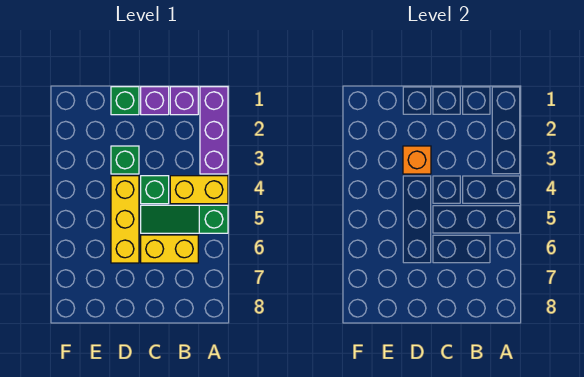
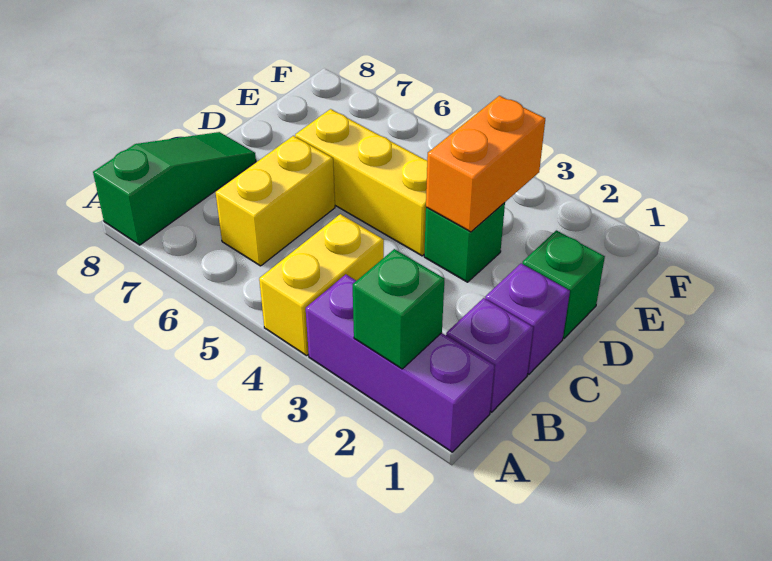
green 1x3 slope [141,205,228,233] -> green 1x3 slope moved to [93,132,256,245]
green 1x1 brick [141,176,169,204] -> green 1x1 brick moved to [353,249,445,369]
orange 1x1 brick [403,146,431,174] -> orange 1x2 brick [426,96,545,232]

